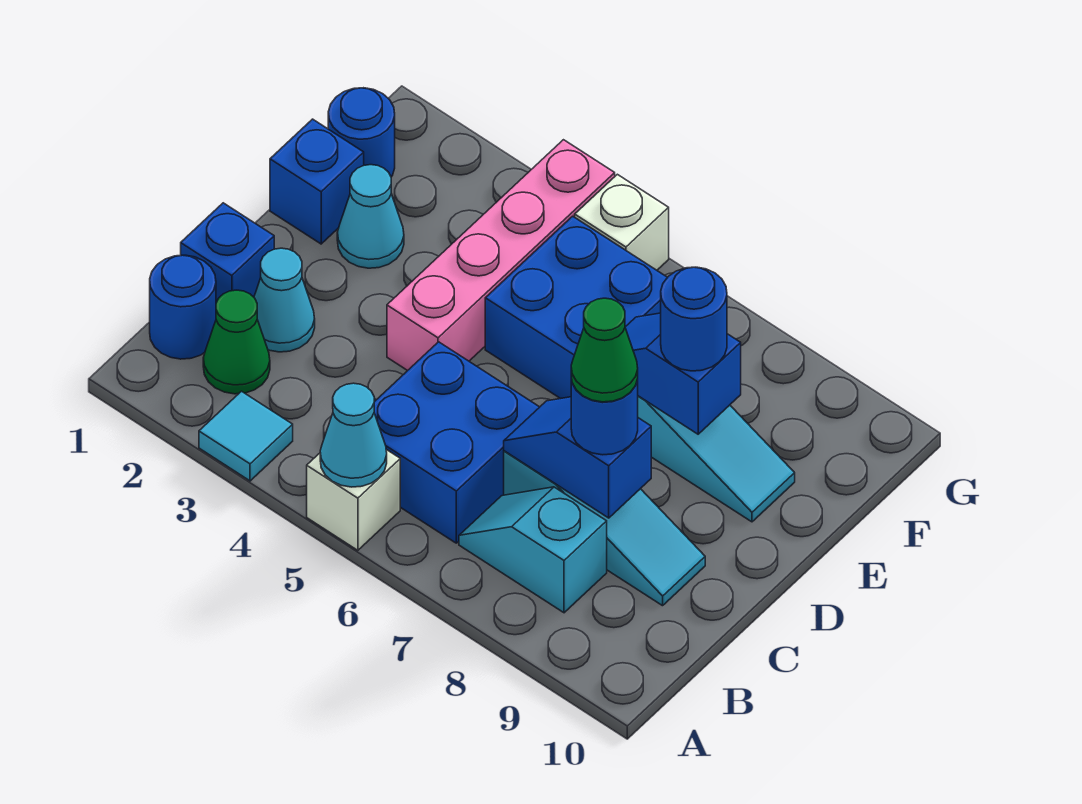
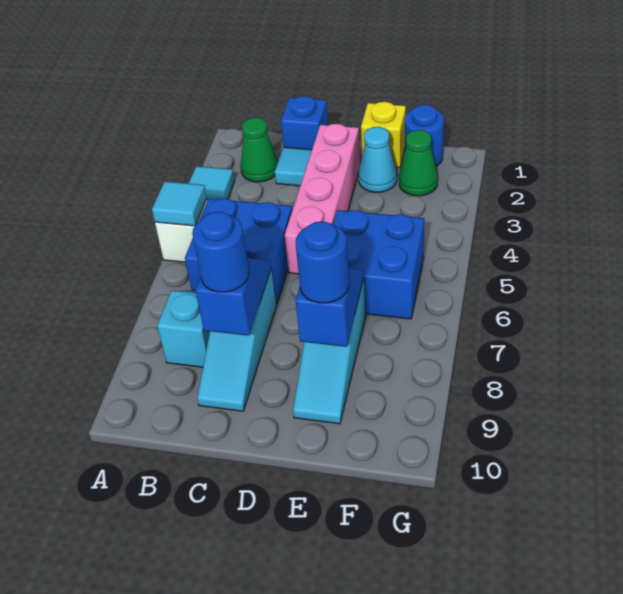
cyan 1x1 cone [320,383,387,487] -> cyan 1x1 tile [152,182,207,226]
blue 1x1 round brick [150,255,216,359] -> none
cyan 1x1 cone [254,248,315,352] -> cyan 1x1 tile [275,147,312,186]
green 1x1 cone [571,298,638,402] -> green 1x1 cone moved to [399,130,438,196]
pink 1x4 brick [387,140,615,371] -> pink 1x4 brick turned to [285,124,360,274]
blue 1x1 brick [270,119,364,244] -> yellow 1x1 brick [361,102,406,168]
white 1x1 brick [575,174,669,270] -> none

